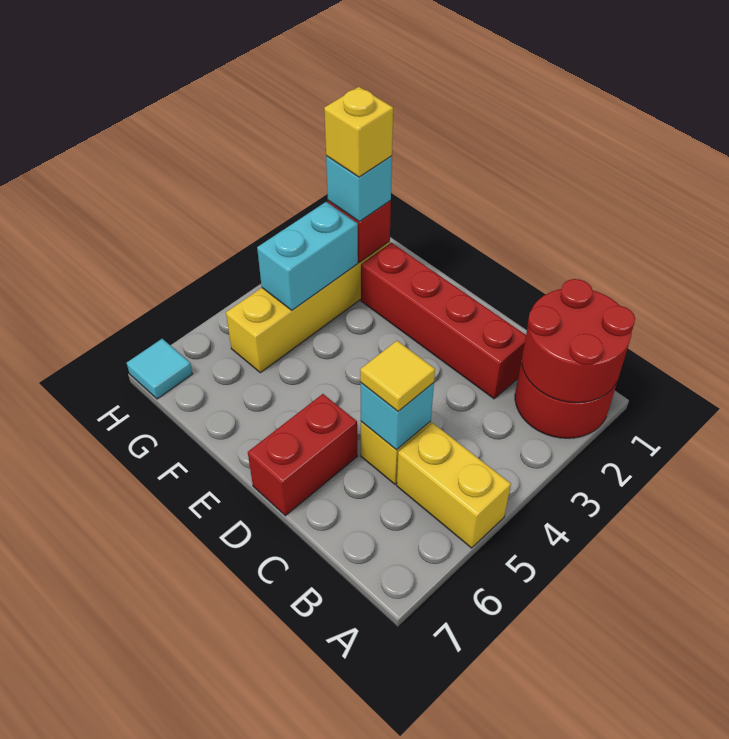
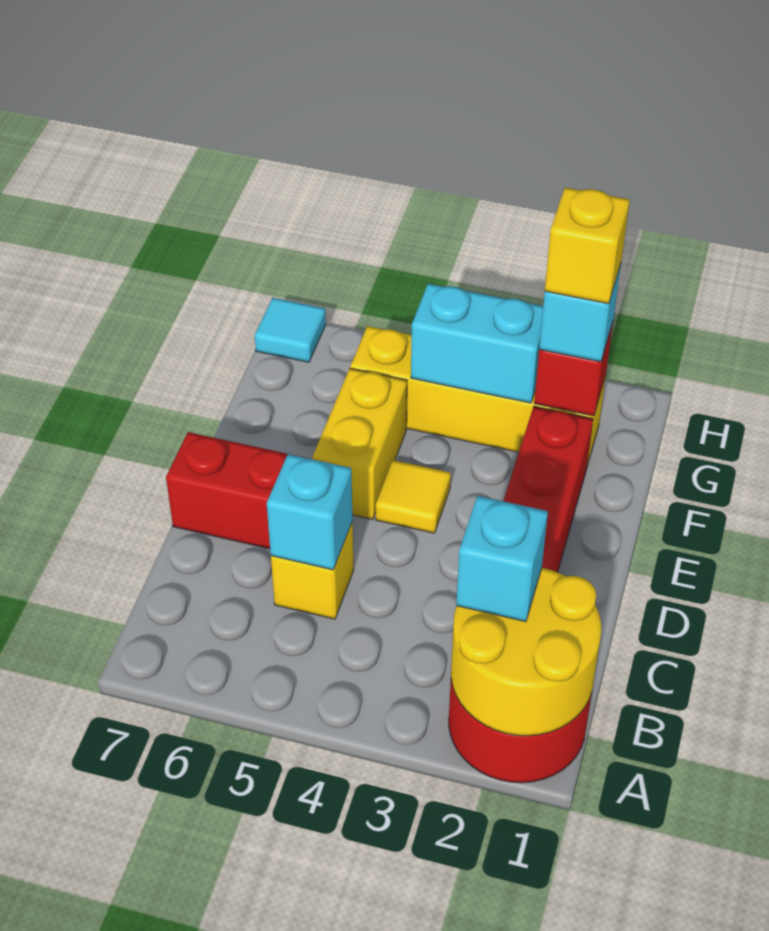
red 2x2 round brick [522,279,635,403] -> yellow 2x2 round brick [451,568,601,736]
yellow 1x2 brick [397,423,511,548] -> yellow 1x2 brick moved to [312,368,407,519]
none -> cyan 1x1 brick [456,496,548,622]
yellow 1x1 tile [360,341,435,411] -> yellow 1x1 tile moved to [376,460,451,533]

